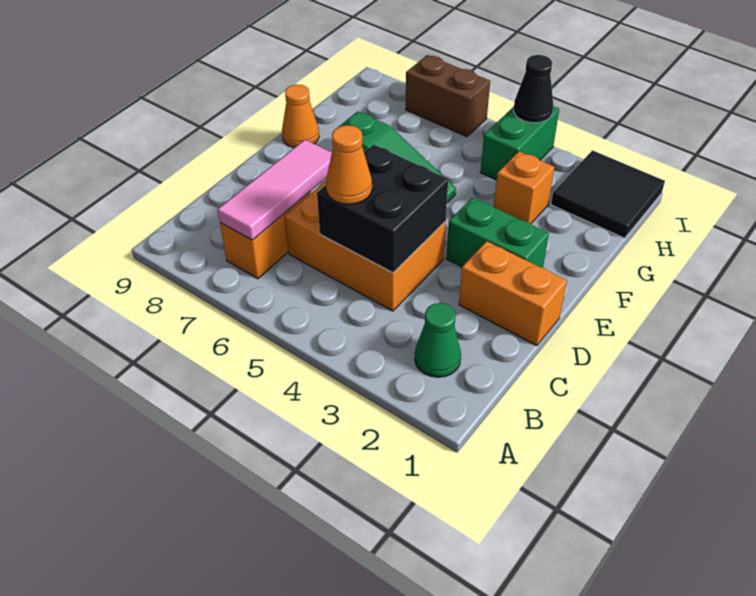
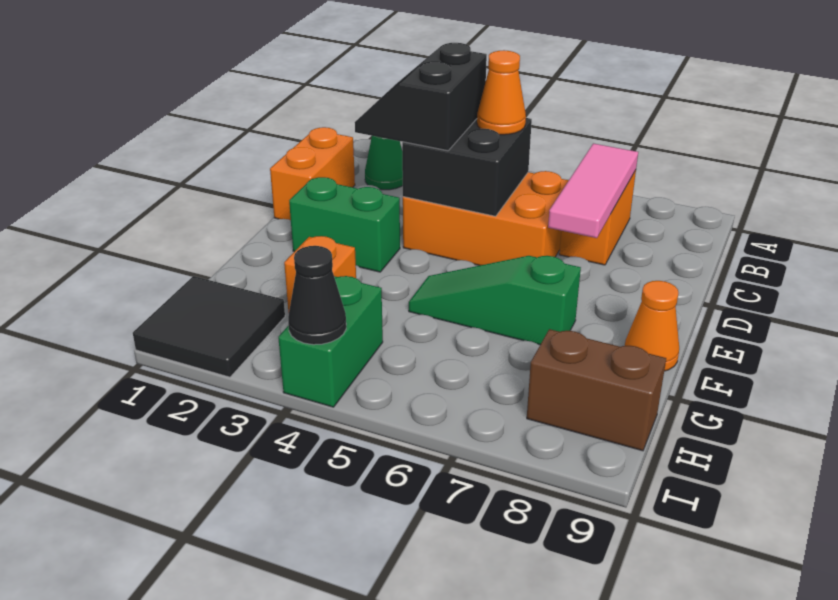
none -> black 2x2 slope [355,43,487,151]
orange 1x2 brick [459,241,567,346] -> orange 1x2 brick turned to [270,127,355,220]
brown 1x2 brick [406,55,490,137] -> brown 1x2 brick moved to [527,329,666,451]

